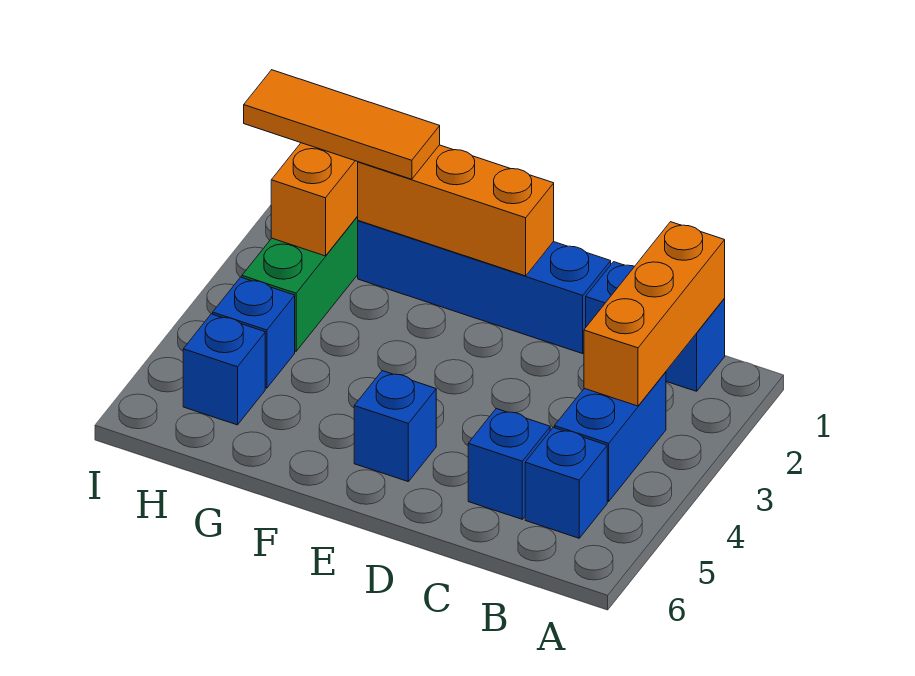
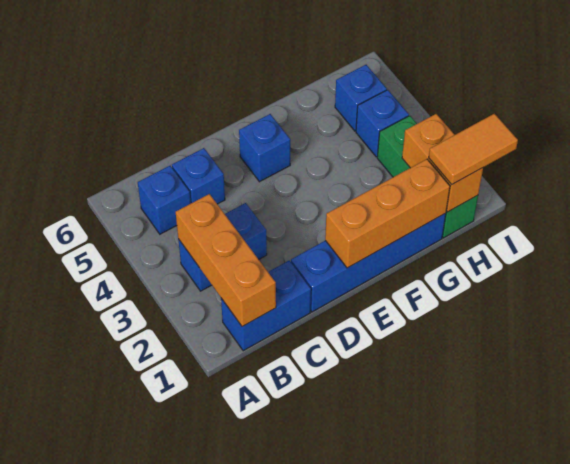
blue 1x2 brick [555,372,666,502] -> blue 1x2 brick turned to [178,203,267,291]
orange 1x3 tile [244,70,440,179] -> orange 1x2 tile [429,114,518,185]

